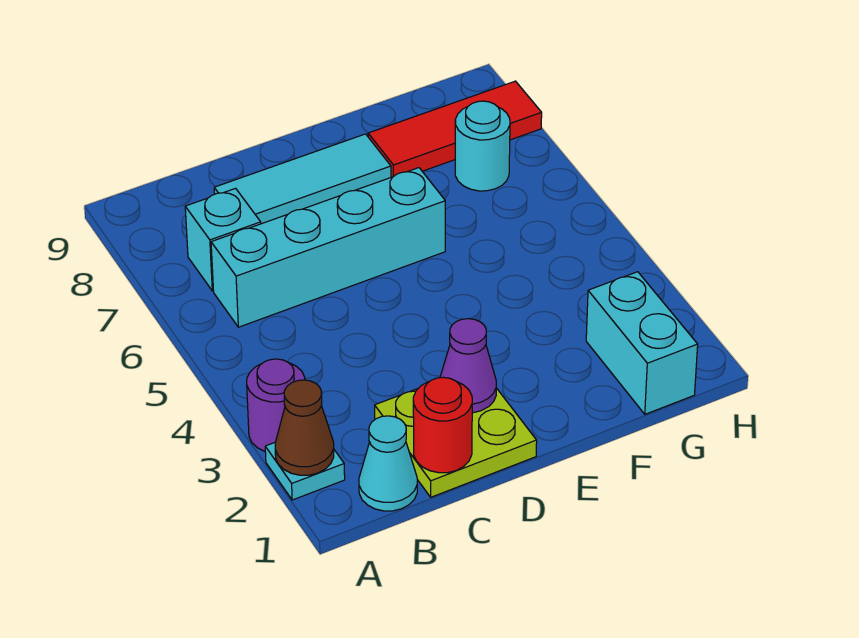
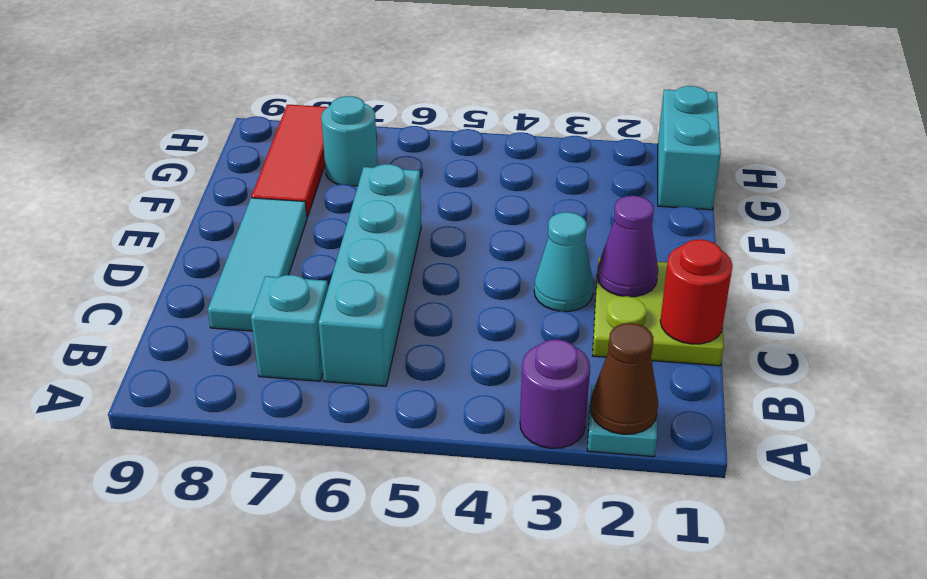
cyan 1x1 cone [359,416,417,511] -> cyan 1x1 cone moved to [534,212,594,311]
cyan 1x2 brick [586,272,698,414] -> cyan 1x2 brick turned to [658,86,721,210]

